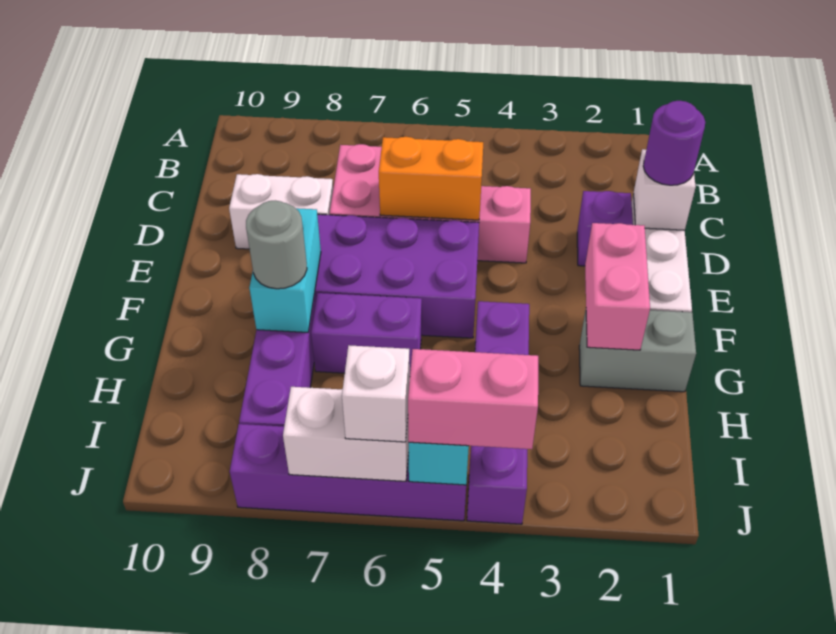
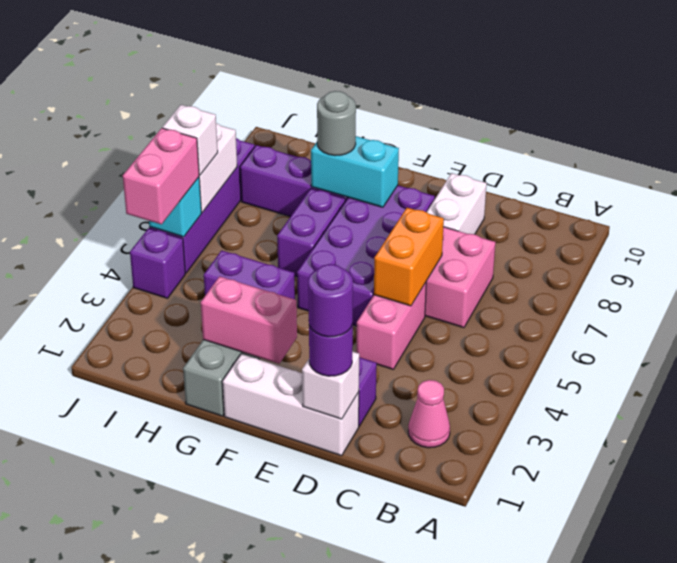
none -> pink 1x1 cone [408,380,450,448]
none -> purple 1x1 round brick [308,264,353,337]

